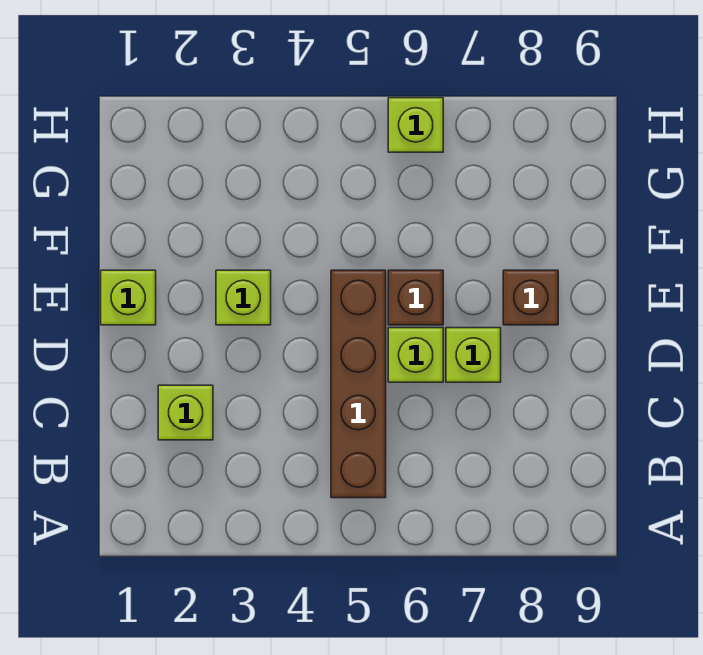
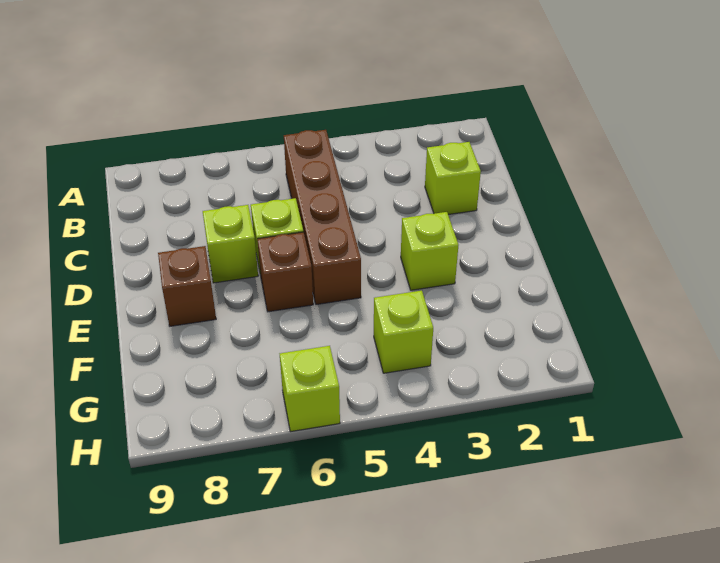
lime 1x1 brick [101,270,156,325] -> lime 1x1 brick moved to [374,291,433,373]

